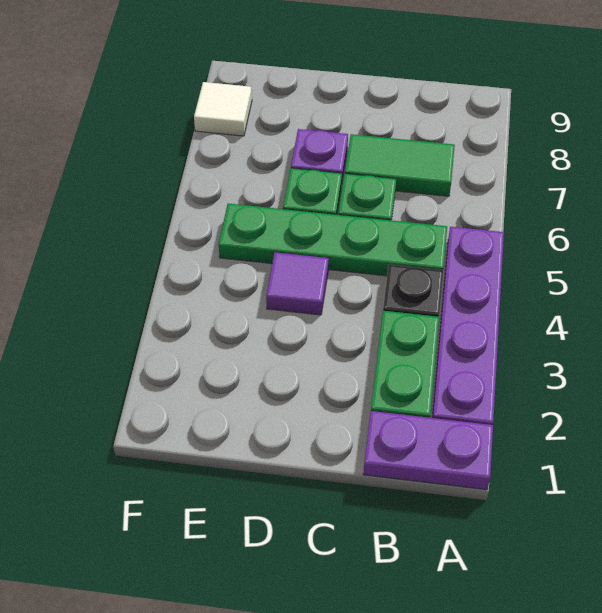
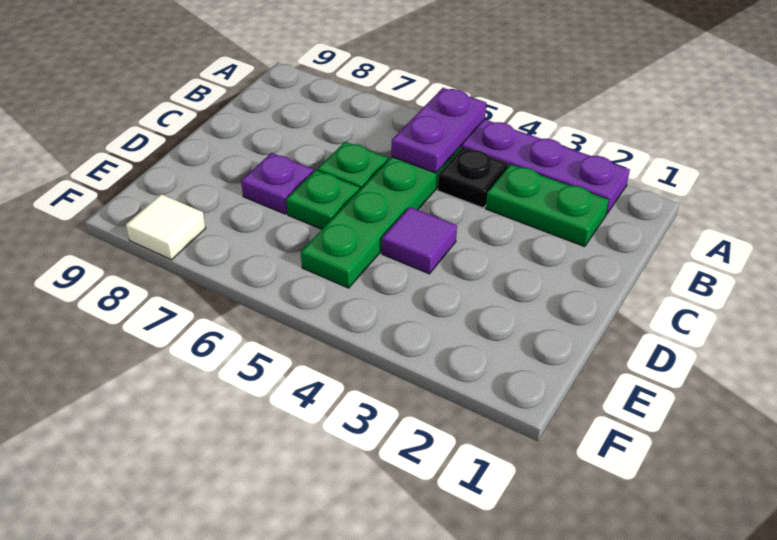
purple 1x2 plate [363,411,493,490] -> purple 1x2 plate moved to [392,88,486,173]
green 1x2 tile [345,134,455,196] -> none

